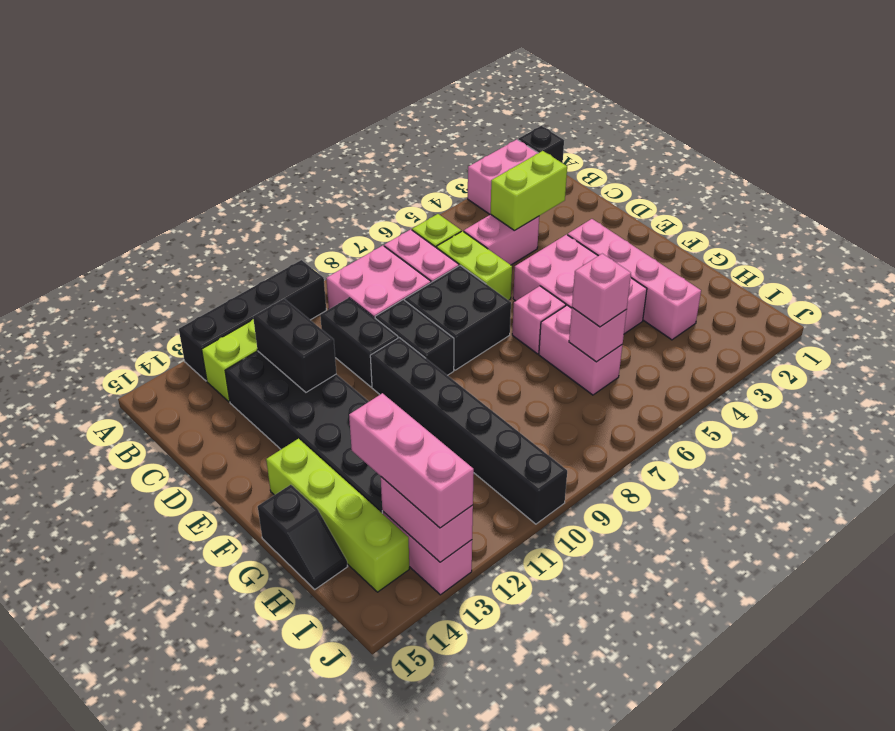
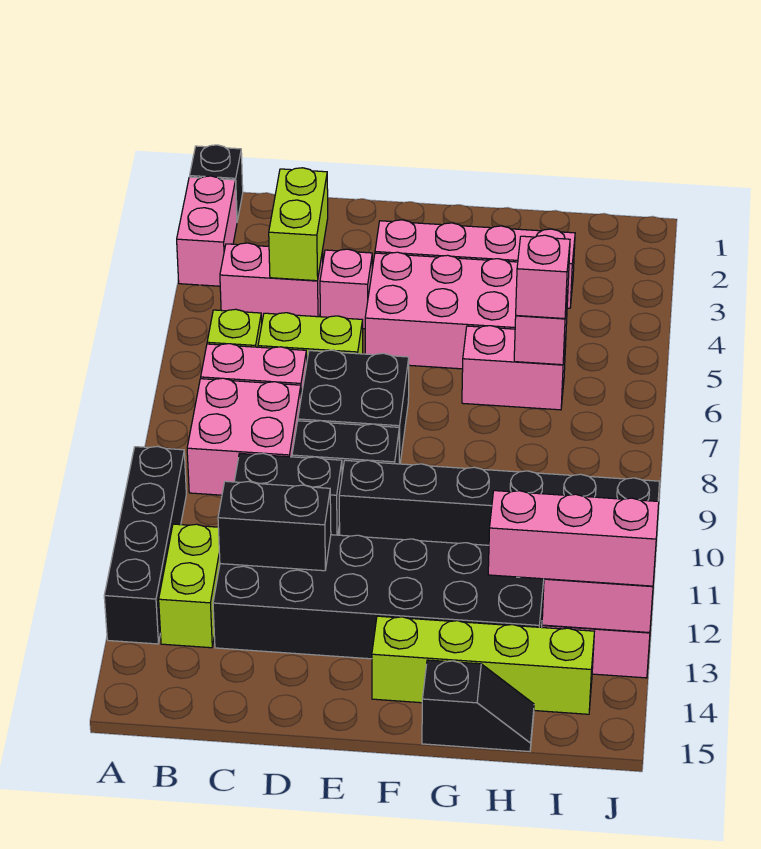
pink 1x2 brick [464,214,539,265] -> pink 1x2 brick turned to [220,243,323,320]
pink 1x1 brick [512,286,566,354] -> pink 1x1 brick moved to [320,249,372,329]

